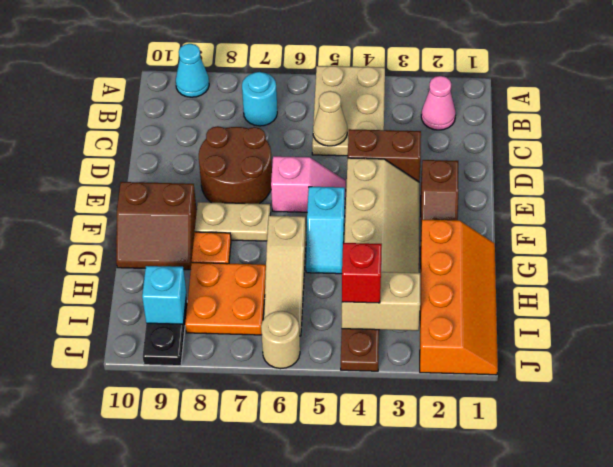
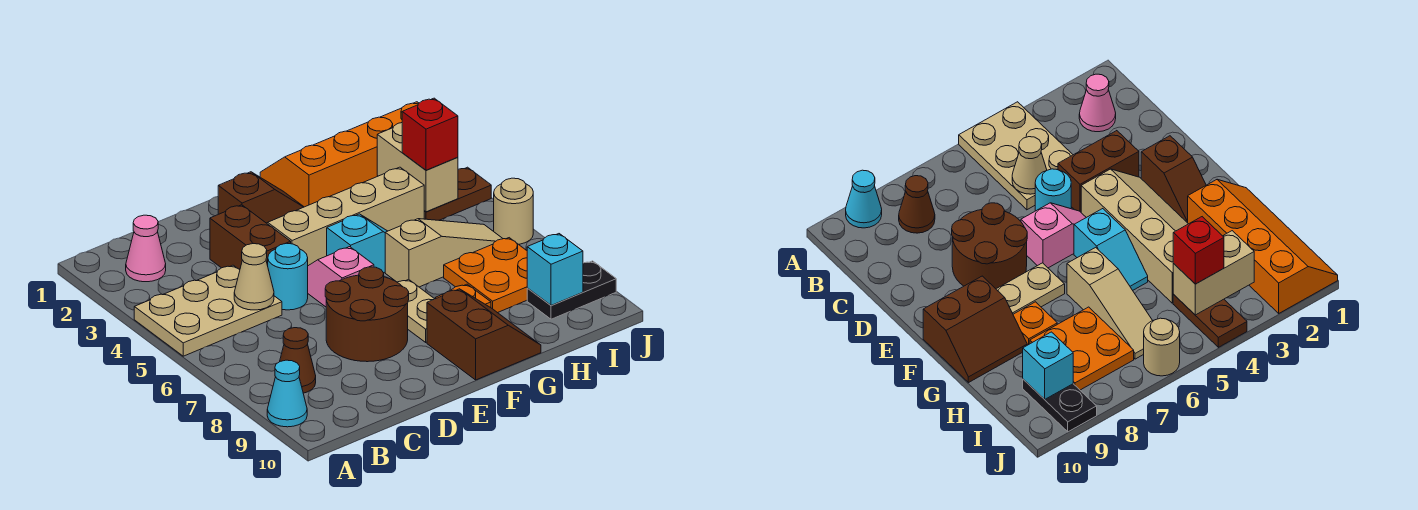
cyan 1x1 round brick [242,72,277,126] -> cyan 1x1 round brick moved to [268,243,308,310]
none -> brown 1x1 cone [280,328,316,393]

